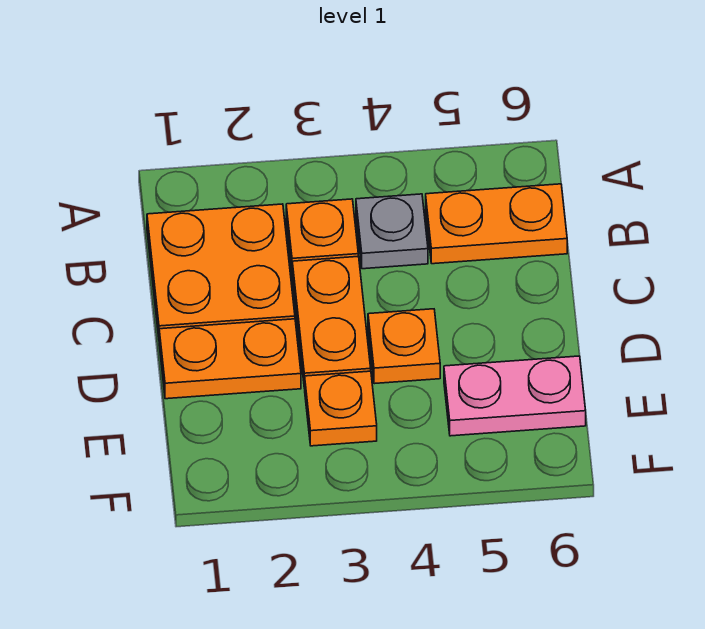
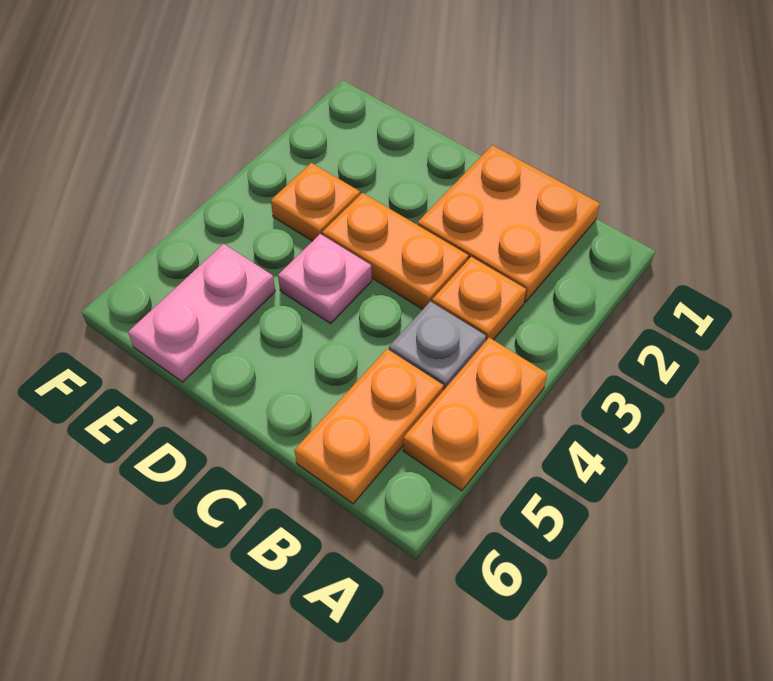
orange 1x2 plate [159,319,301,399] -> orange 1x2 plate moved to [403,338,547,491]
orange 1x1 plate [368,309,440,384] -> pink 1x1 plate [278,234,372,323]

